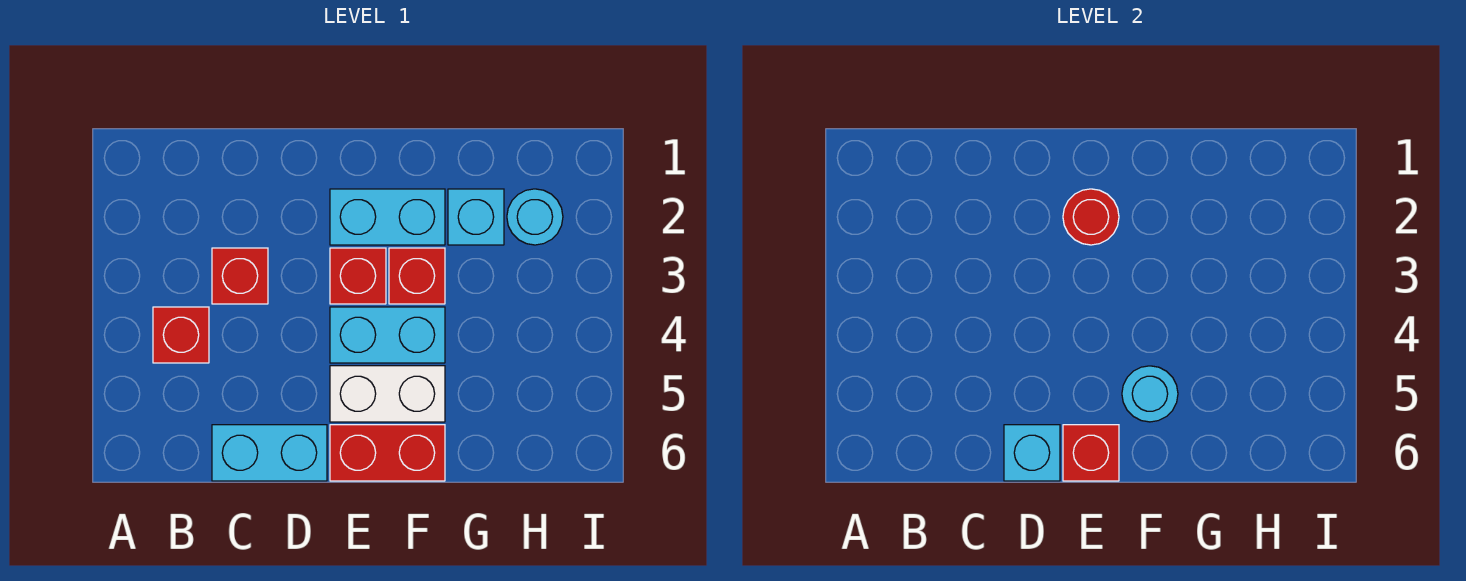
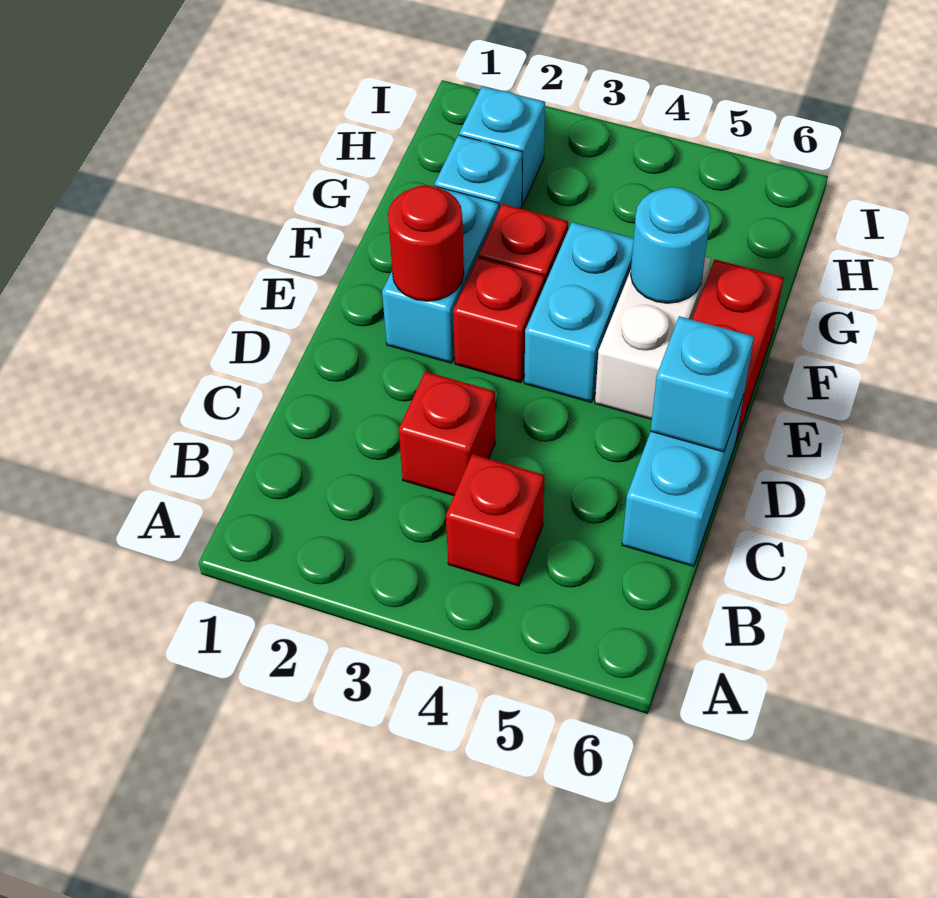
red 1x1 brick [1063,425,1119,481] -> none
cyan 1x1 round brick [507,189,563,245] -> cyan 1x1 brick [459,86,545,205]

